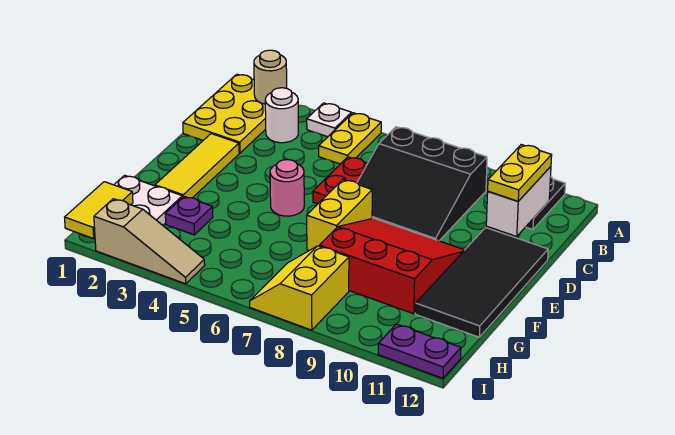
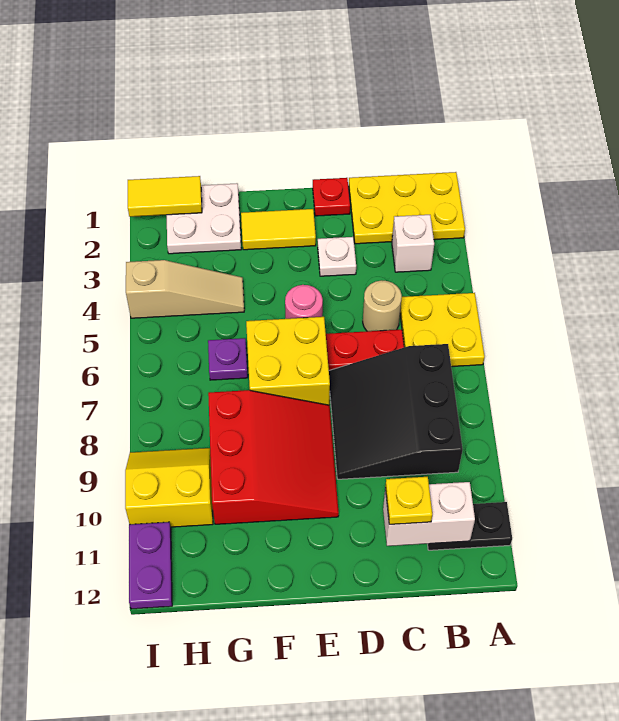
tan 1x1 round brick [254,50,287,104] -> tan 1x1 round brick moved to [363,280,402,331]
white 1x1 plate [307,103,352,137] -> white 1x1 plate moved to [318,237,356,276]
yellow 1x2 plate [319,113,381,164] -> yellow 2x2 plate [400,293,485,367]
white 1x1 round brick [265,88,298,143] -> white 1x1 brick [392,215,434,272]
yellow 1x2 plate [488,145,552,201] -> yellow 1x1 plate [385,477,432,524]
none -> red 1x1 plate [313,178,350,216]
yellow 1x3 tile [155,134,239,198] -> yellow 1x2 tile [241,209,316,250]
black 2x4 tile [415,228,548,337] -> none
yellow 1x2 brick [307,180,372,250] -> yellow 2x2 brick [246,317,330,405]
purple 1x1 plate [165,196,213,235] -> purple 1x1 plate moved to [208,338,248,380]
yellow 2x2 slope [250,246,349,330] -> yellow 2x2 slope moved to [125,448,213,527]
tan 1x3 slope [94,199,205,284] -> tan 1x3 slope turned to [126,260,244,318]

